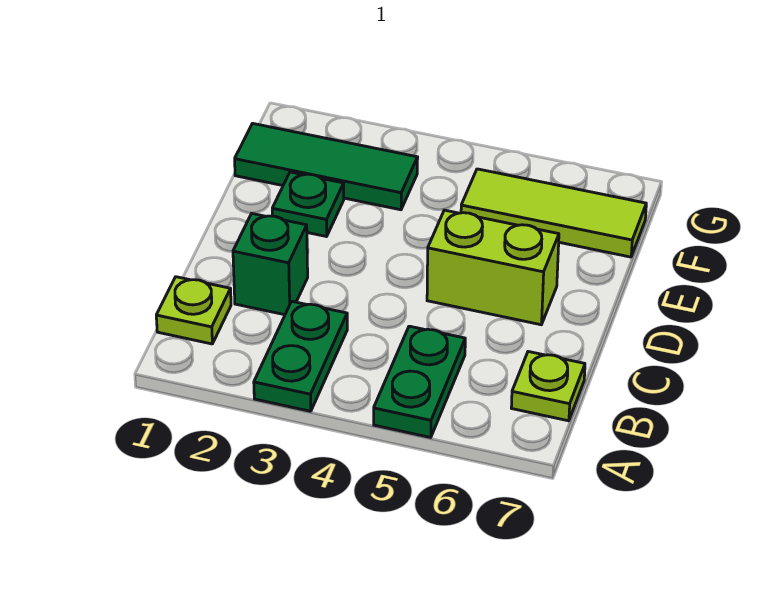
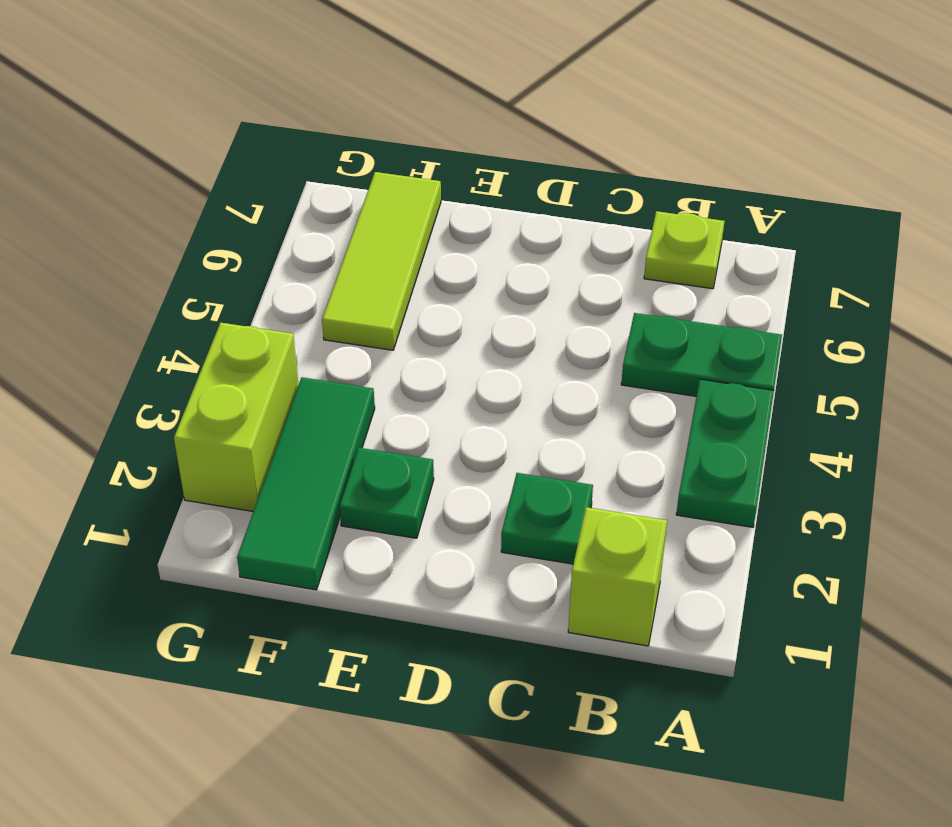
green 1x2 plate [254,301,347,411] -> green 1x2 plate turned to [676,379,774,527]
lime 1x1 plate [156,277,231,344] -> lime 1x1 brick [568,507,667,646]
green 1x1 brick [233,214,308,315] -> green 1x1 plate [501,473,593,564]
lime 1x2 brick [427,210,559,325] -> lime 1x2 brick moved to [174,323,299,511]

